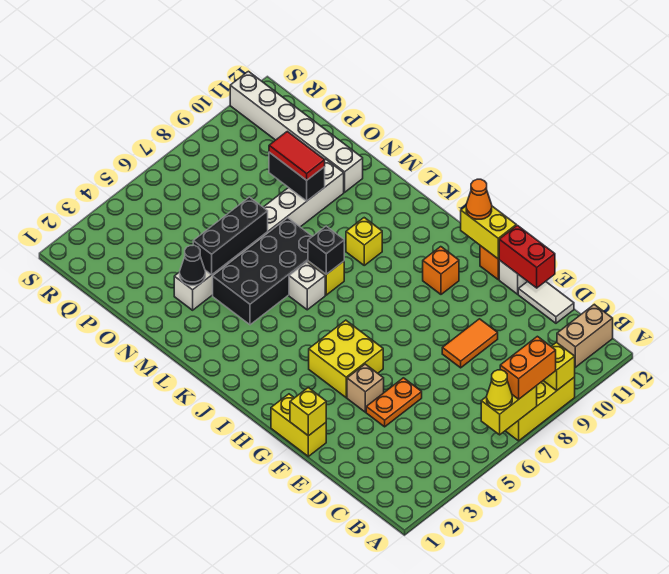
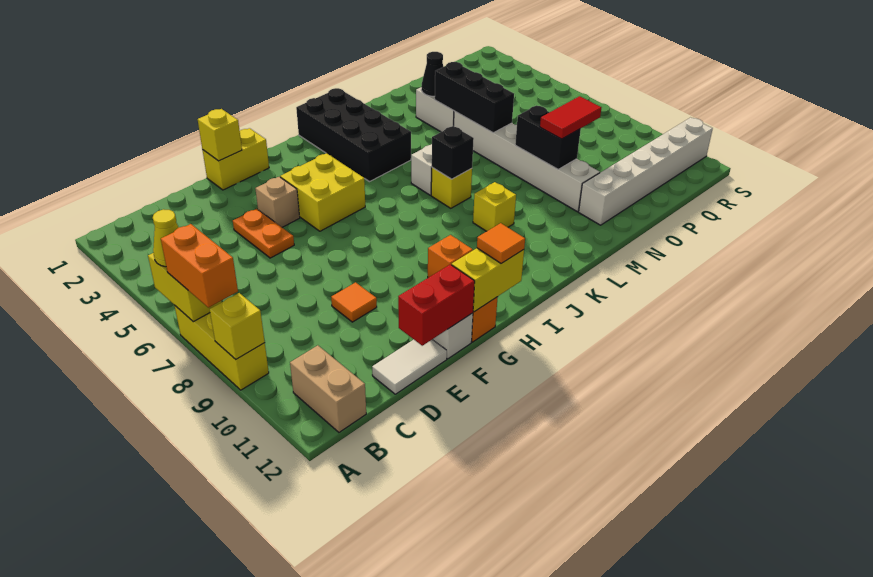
orange 1x2 tile [442,319,498,368] -> orange 1x1 tile [331,282,377,322]
orange 1x1 cone [466,179,492,219] -> orange 1x1 tile [477,223,525,264]
black 2x4 brick [213,218,312,325] -> black 2x4 brick moved to [296,88,411,182]
black 1x2 brick [269,152,325,201] -> black 1x2 brick turned to [515,106,581,169]

